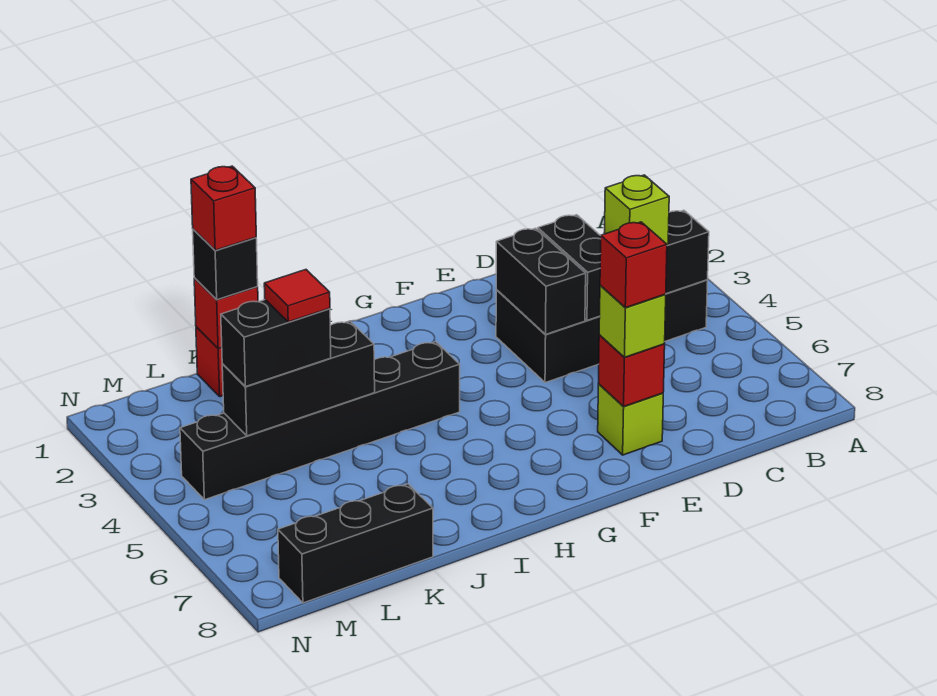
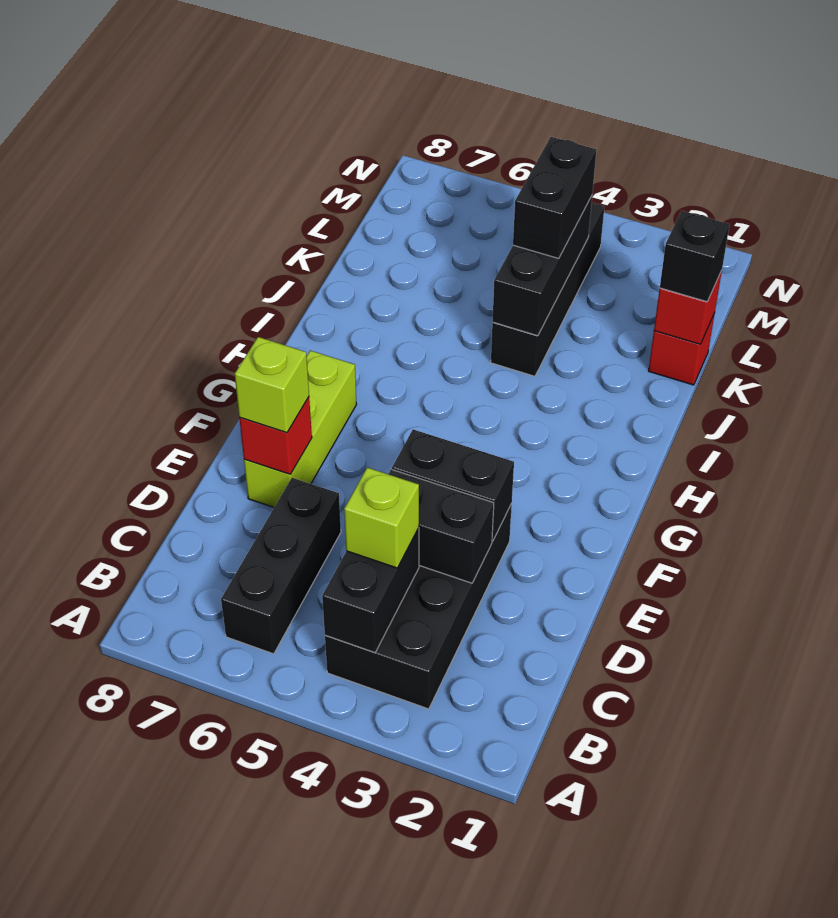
lime 1x1 brick [598,384,663,455] -> lime 1x3 brick [244,351,356,507]
red 1x1 brick [600,222,667,308] -> none
black 1x6 brick [180,342,460,500] -> black 1x4 brick [491,203,605,376]
red 1x1 brick [191,166,256,250] -> none
red 1x1 tile [264,270,330,322] -> none
black 1x3 brick [278,484,433,603] -> black 1x3 brick moved to [221,478,341,654]

